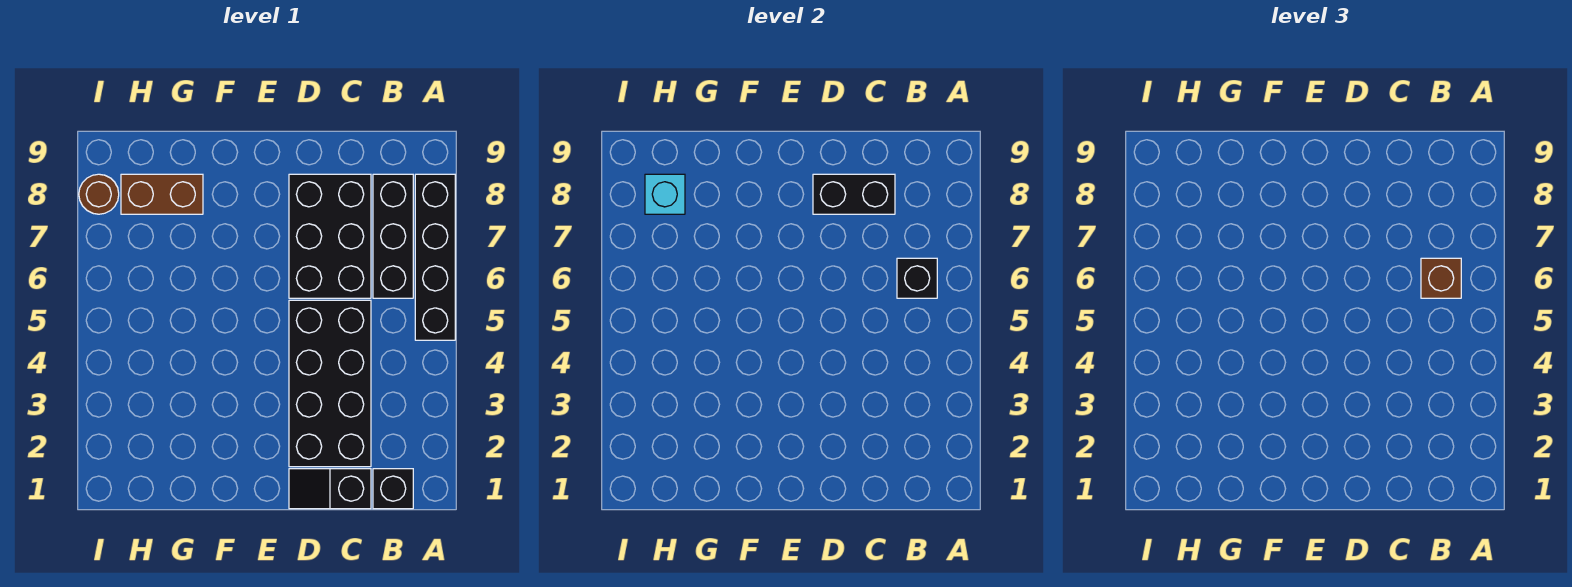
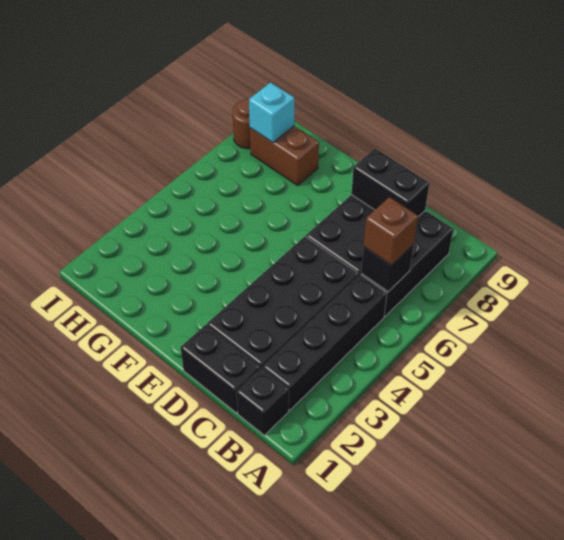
black 1x4 brick [415,174,455,340] -> black 1x4 brick moved to [263,275,387,410]
black 1x2 slope [289,469,371,509] -> black 1x2 brick [180,325,260,413]

